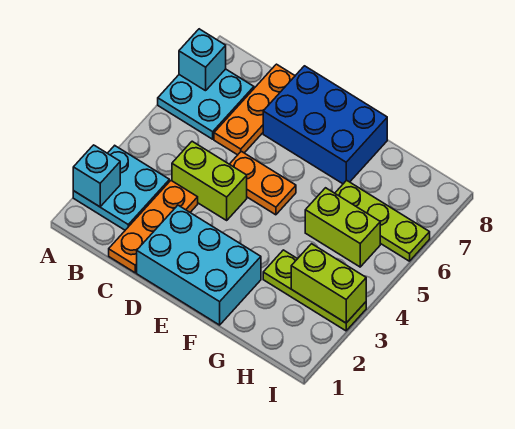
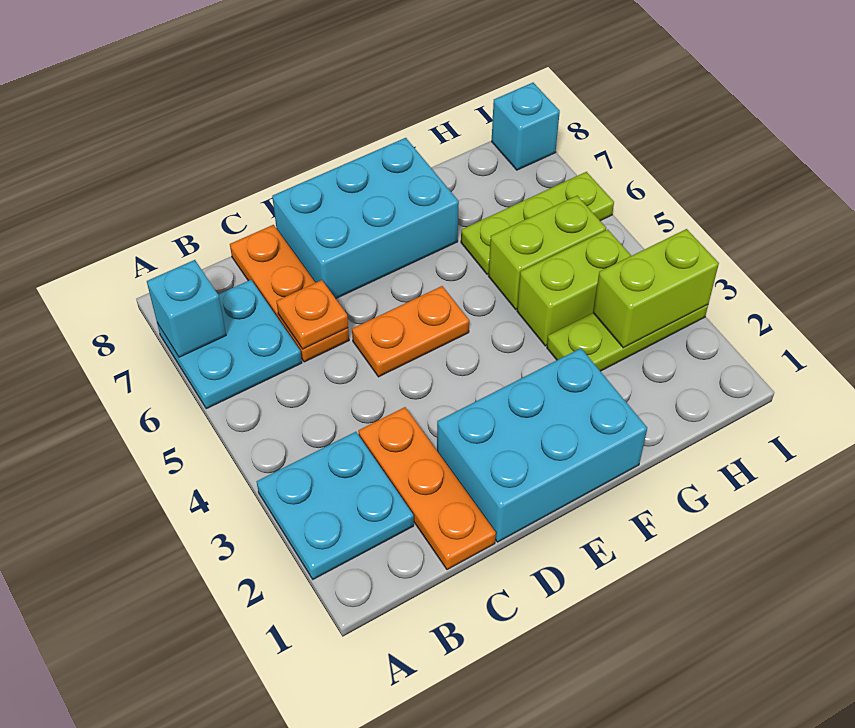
cyan 1x1 brick [73,145,120,207] -> cyan 1x1 brick moved to [492,83,560,170]
lime 1x2 brick [172,141,247,220] -> lime 1x2 brick moved to [517,230,631,346]
none -> orange 1x1 plate [277,280,348,349]
blue 2x3 brick [263,66,387,184] -> cyan 2x3 brick [272,138,459,298]

